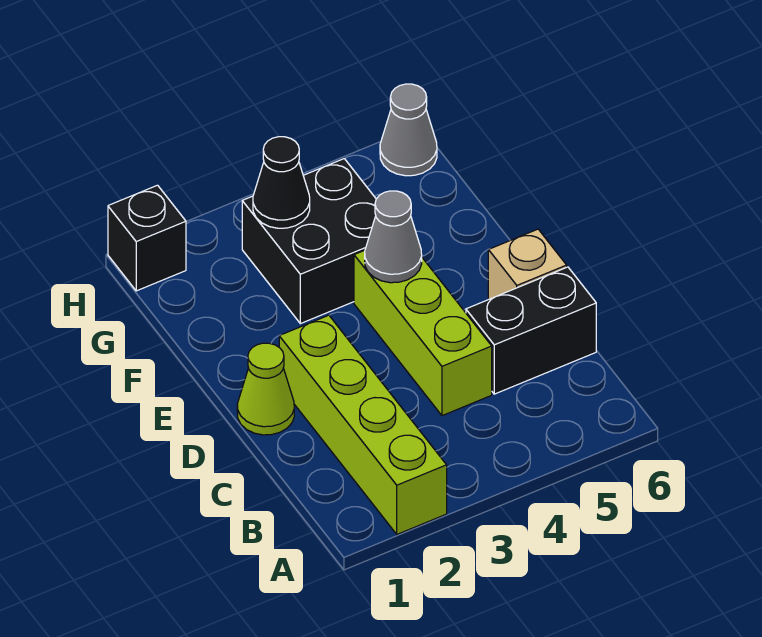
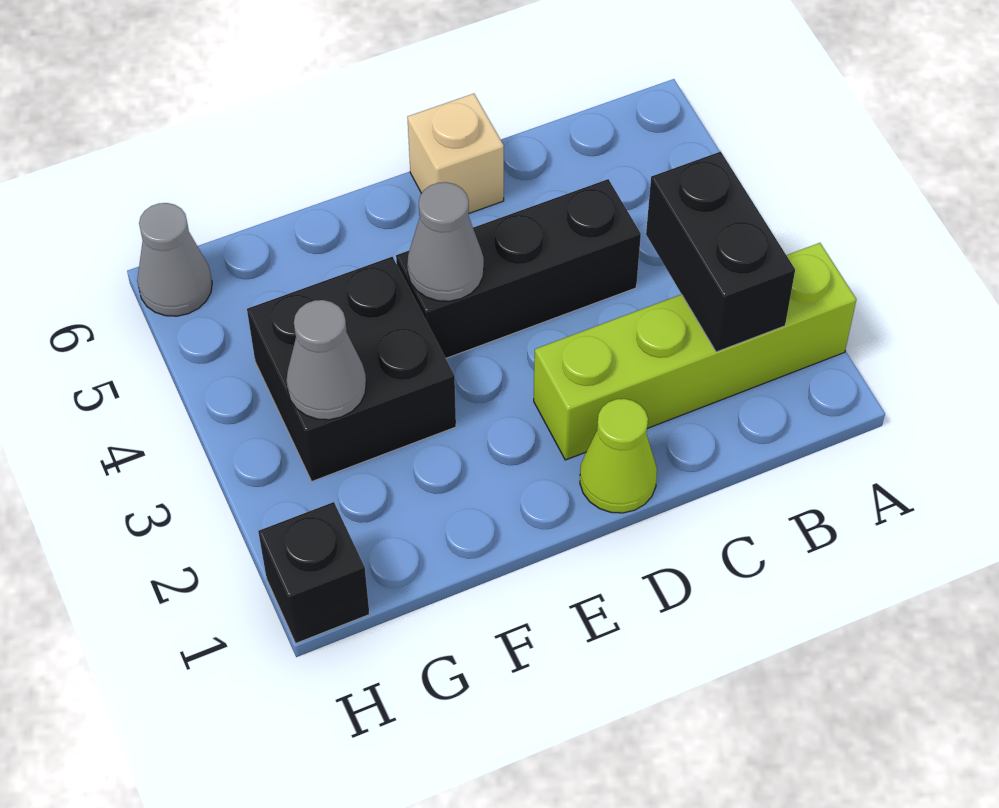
lime 1x3 brick [354,250,492,416] -> black 1x3 brick [396,179,641,358]
black 1x2 brick [466,267,596,394] -> black 1x2 brick moved to [646,151,795,352]
black 1x1 cone [253,137,310,228] -> grey 1x1 cone [286,300,366,420]

